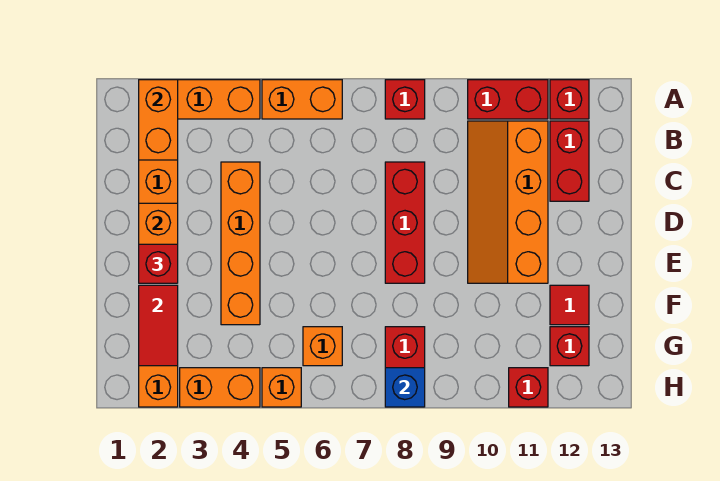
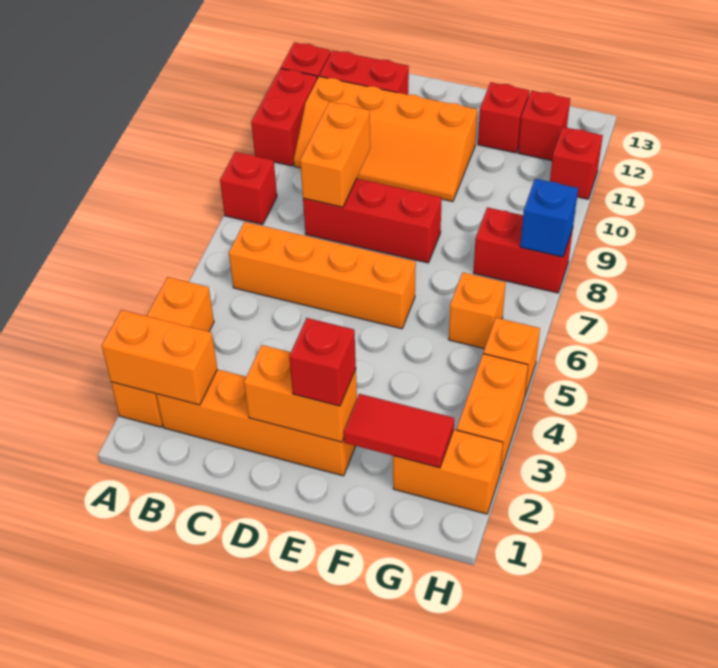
orange 1x2 brick [262,80,342,119] -> orange 1x2 brick moved to [300,102,370,207]
orange 1x4 brick [221,162,260,325] -> orange 1x4 brick moved to [229,222,416,329]
red 1x1 tile [550,285,589,325] -> red 1x1 brick [478,82,529,153]

